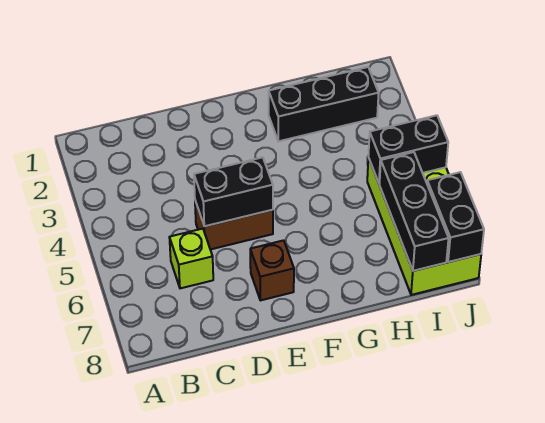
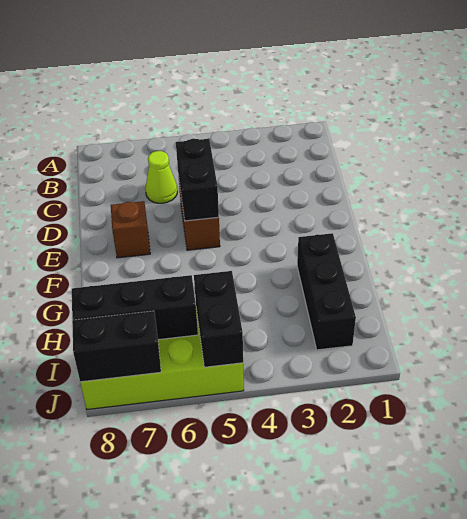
lime 1x1 brick [169,229,213,288] -> lime 1x1 cone [145,151,177,203]

